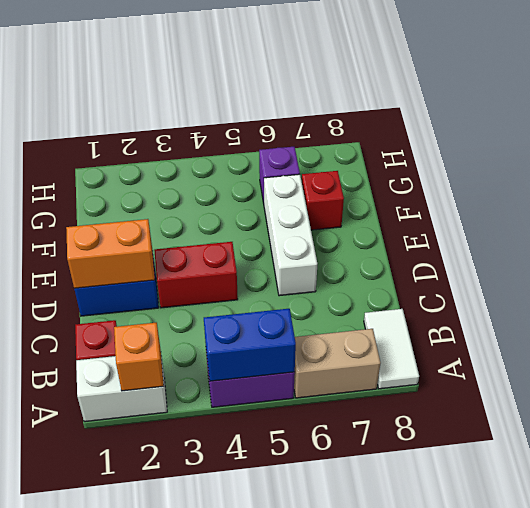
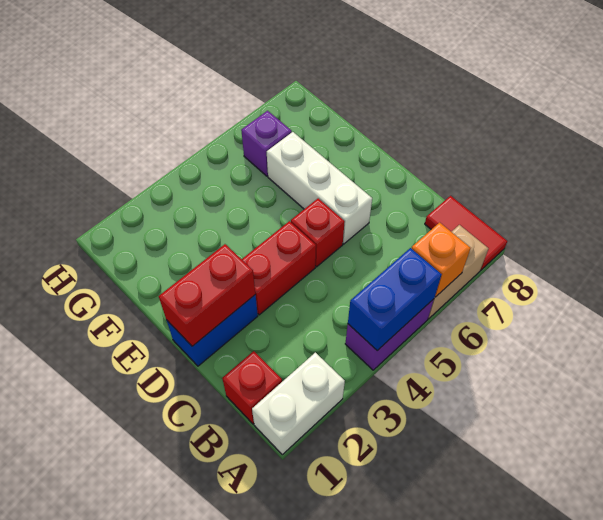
orange 1x1 brick [114,323,164,391] -> orange 1x1 brick moved to [411,222,471,297]
white 1x2 tile [364,309,419,389] -> red 1x2 tile [425,196,507,270]
orange 1x2 brick [66,219,155,289] -> red 1x2 brick [159,244,255,346]
red 1x1 brick [302,171,344,230] -> red 1x1 brick moved to [291,198,345,267]

